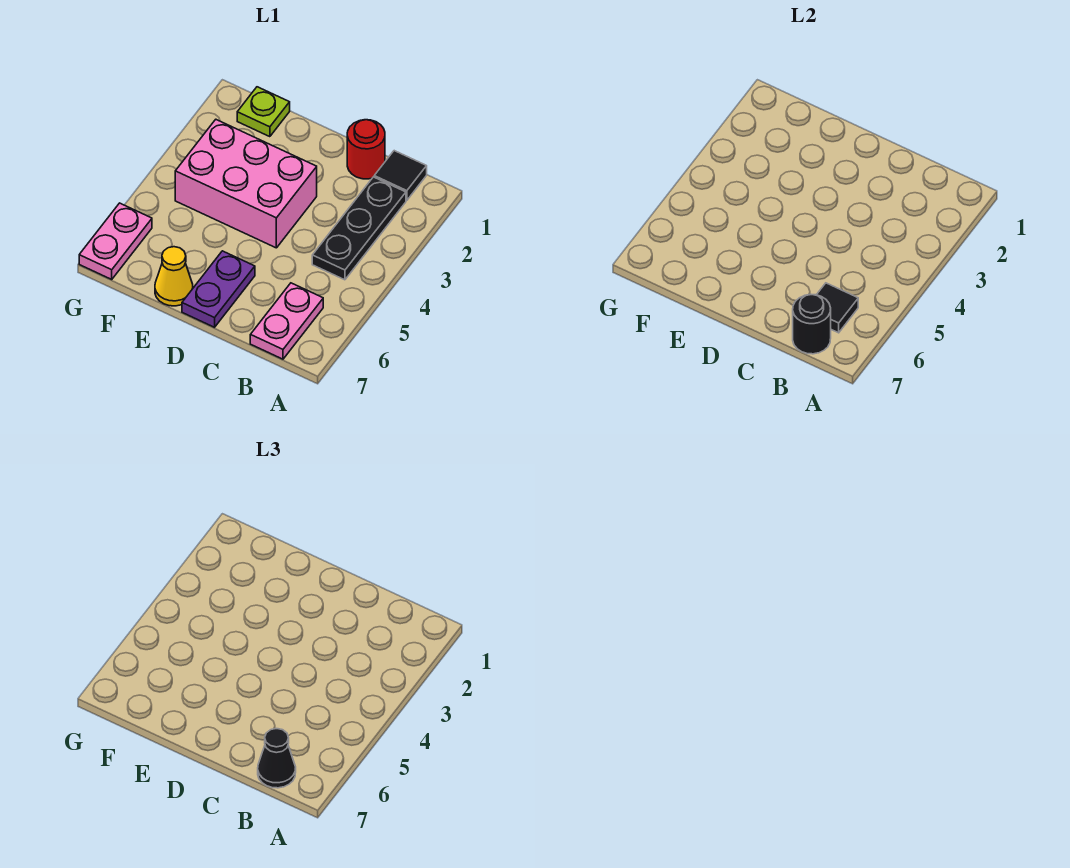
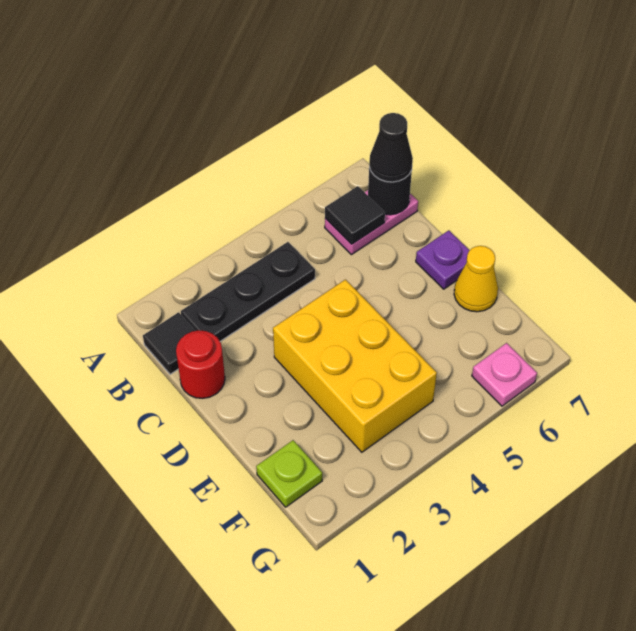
pink 2x3 brick [175,120,317,248] -> yellow 2x3 brick [273,280,437,452]
purple 1x2 plate [182,251,255,327] -> purple 1x1 plate [416,230,470,289]
pink 1x2 plate [79,203,152,279] -> pink 1x1 plate [472,343,537,406]

